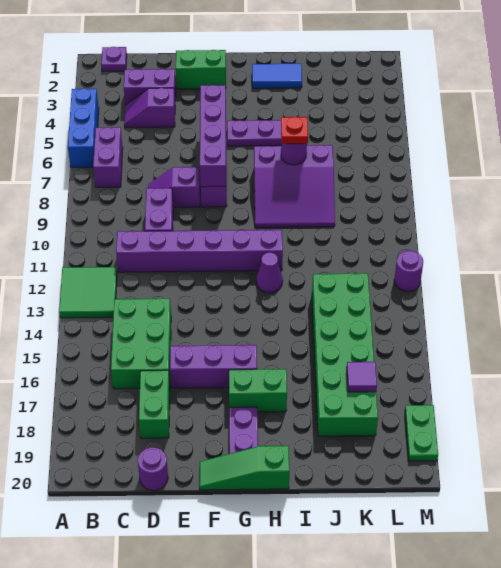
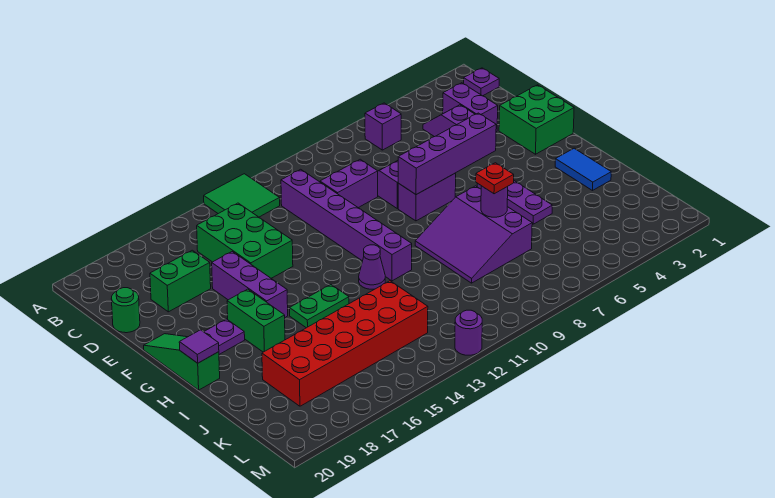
blue 1x3 brick [68,89,99,167] -> none
purple 1x2 brick [93,127,123,187] -> purple 1x1 brick [365,103,401,150]
green 2x3 brick [111,298,171,389] -> green 2x3 brick turned to [197,203,293,278]
purple 1x1 round brick [138,447,168,490] -> green 1x1 round brick [111,288,140,333]
green 1x2 brick [176,50,226,89] -> green 2x2 brick [499,85,574,154]
green 2x6 brick [312,273,378,436] -> red 2x6 brick [262,281,428,406]
purple 1x1 tile [347,362,377,392] -> purple 1x1 tile moved to [179,330,219,363]
green 1x2 plate [405,405,438,461] -> green 1x2 plate moved to [290,285,349,328]

